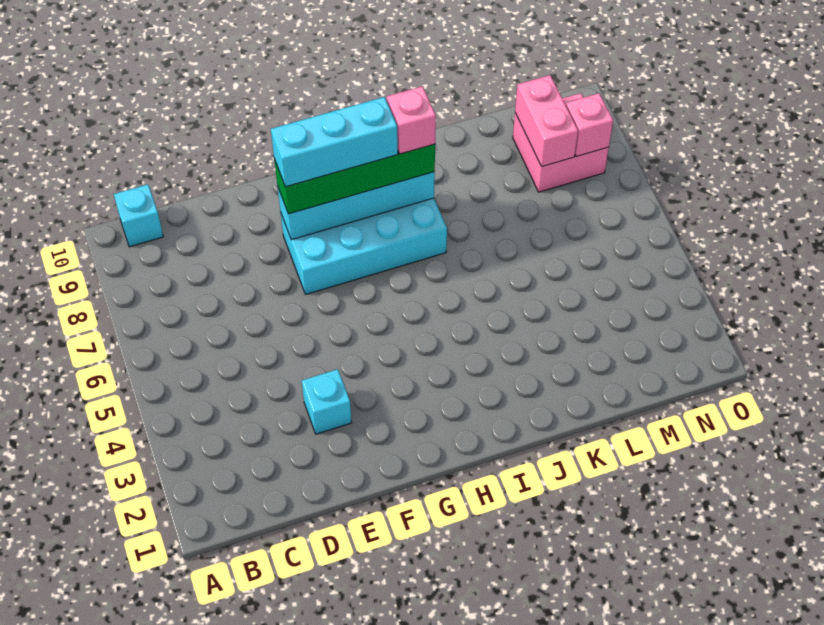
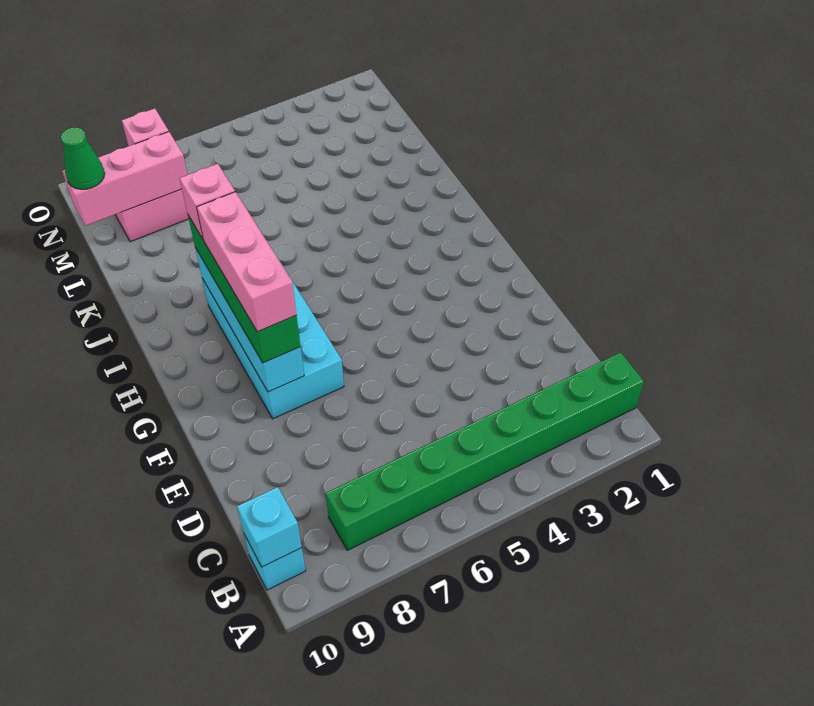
none -> green 1x8 brick [326,353,644,550]
cyan 1x1 brick [302,369,352,434] -> cyan 1x1 brick moved to [237,487,302,567]
cyan 1x3 brick [271,97,398,187] -> pink 1x3 brick [197,192,296,332]
pink 1x2 brick [515,75,578,167] -> pink 1x3 brick [62,132,188,226]
none -> green 1x1 cone [61,127,105,189]

